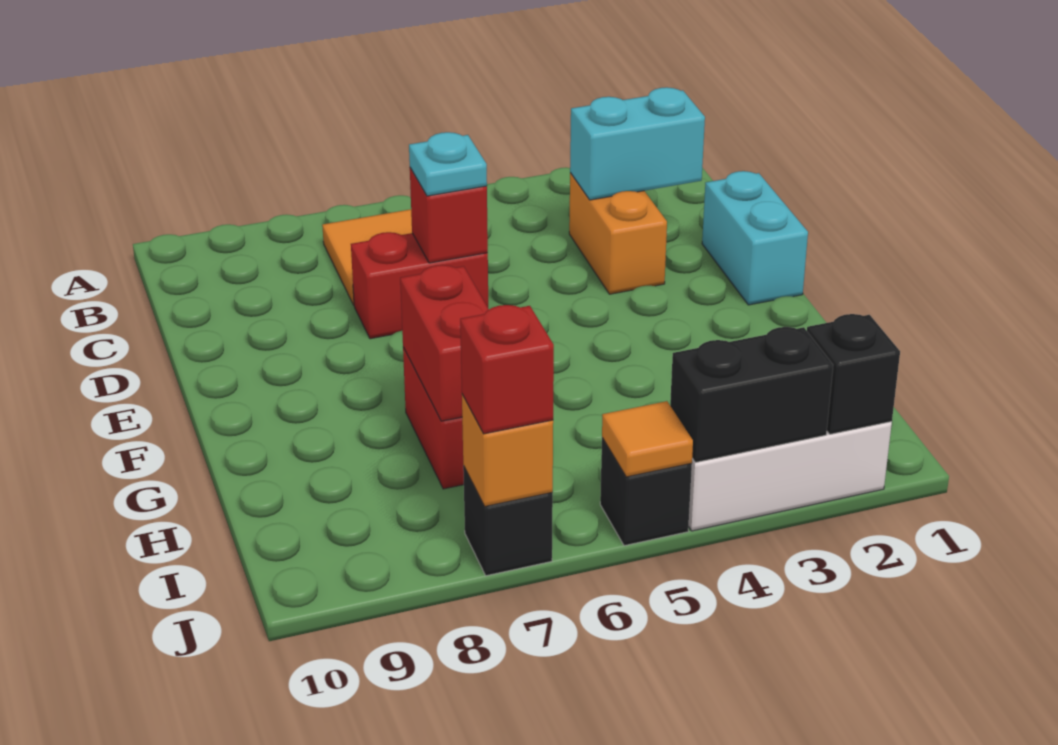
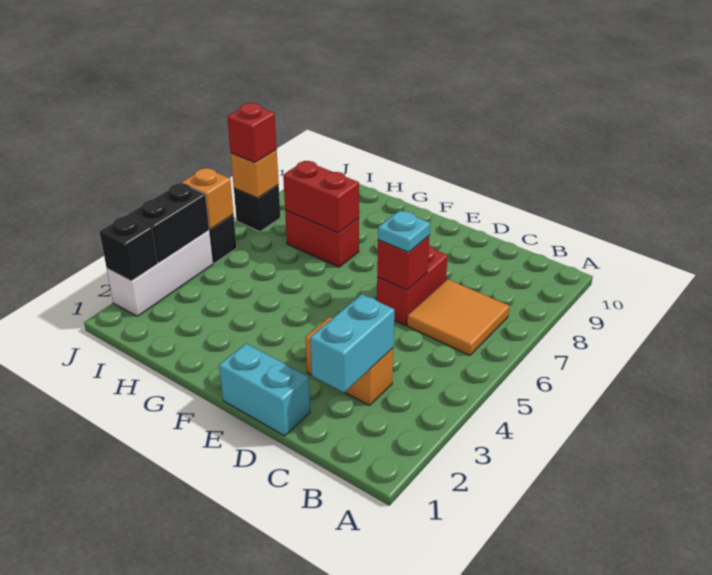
orange 1x1 tile [602,401,693,477] -> orange 1x1 brick [182,168,234,229]

